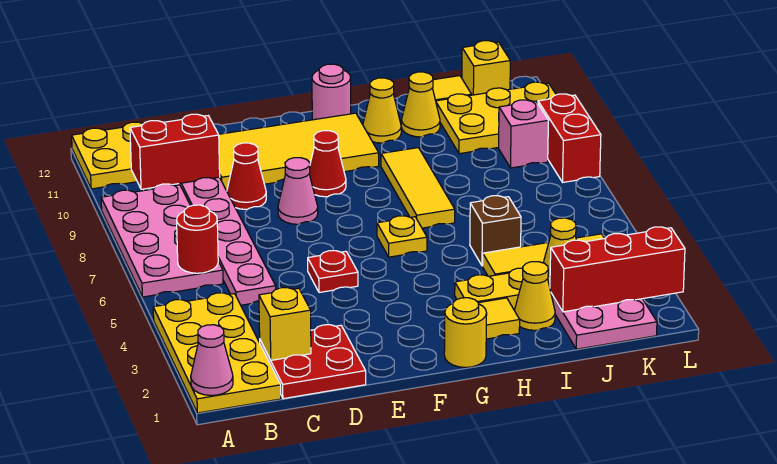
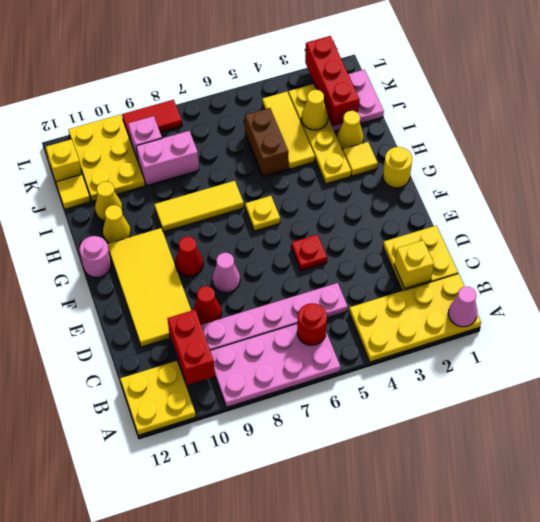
red 2x2 plate [260,325,366,399] -> yellow 2x2 plate [383,226,458,291]
brown 1x1 brick [470,196,521,266] -> brown 1x2 brick [245,108,289,177]
none -> pink 1x2 brick [136,131,199,185]
red 1x2 brick [538,94,601,182] -> red 1x2 tile [122,100,182,139]

